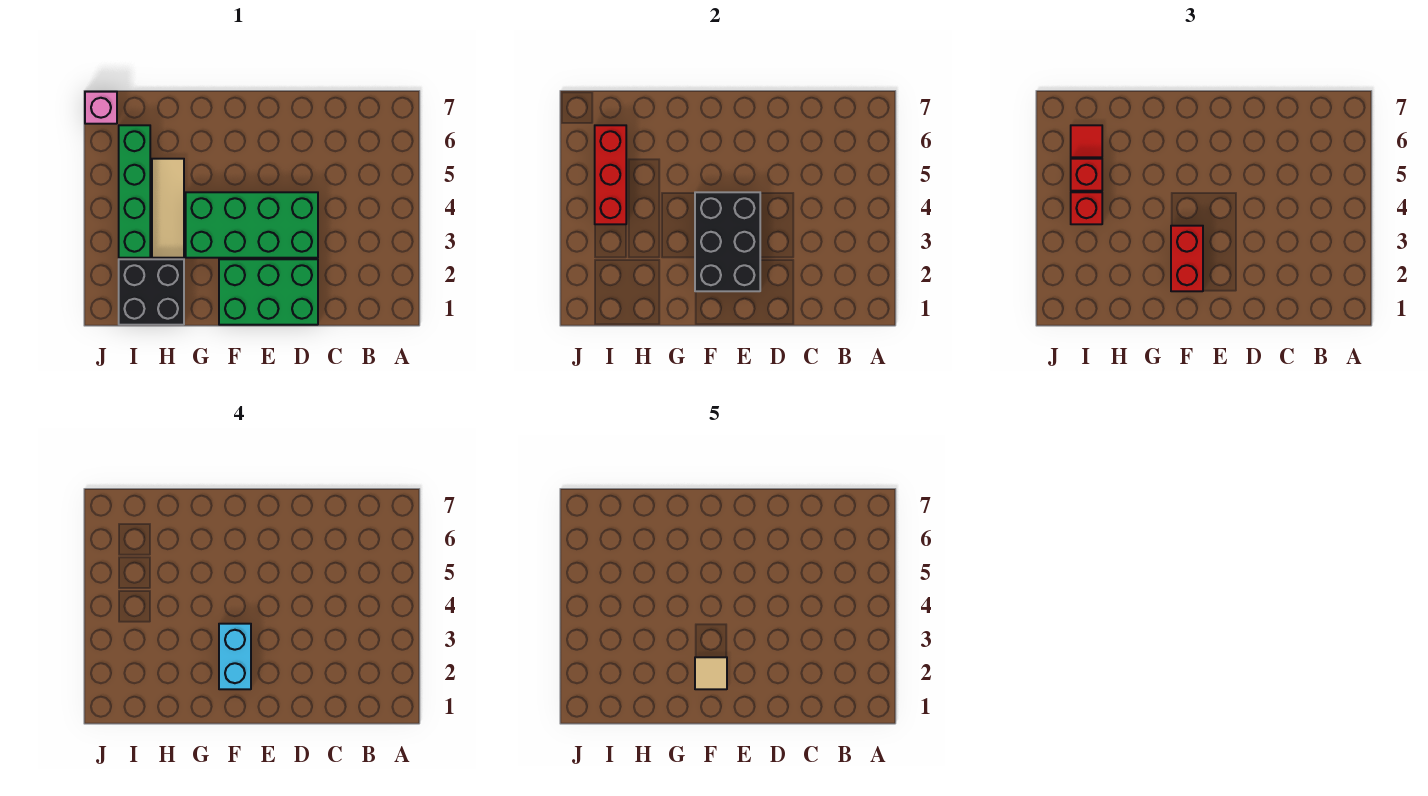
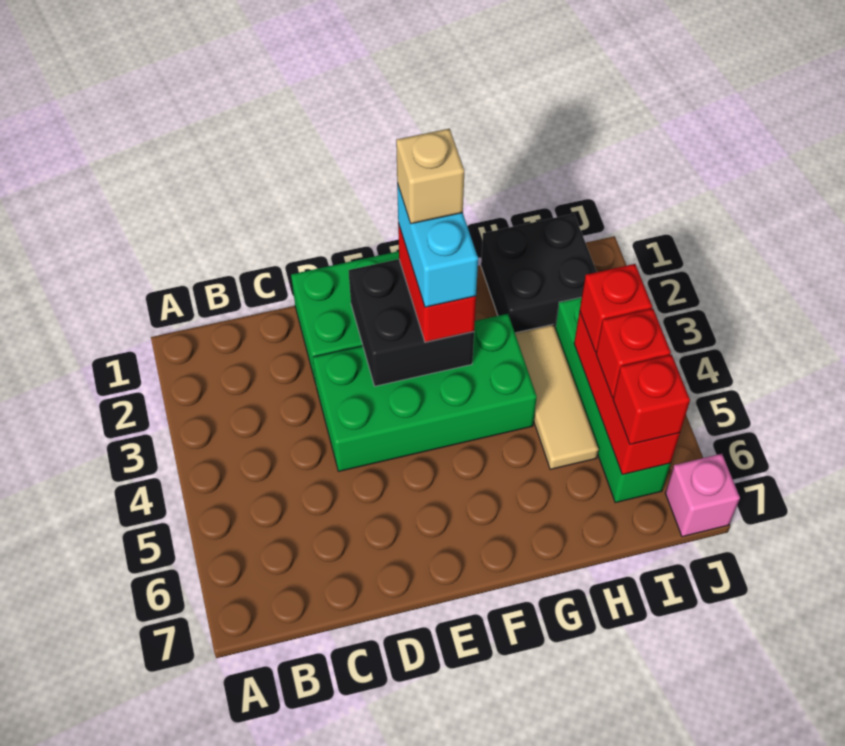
black 2x3 brick [695,192,760,291] -> black 2x2 brick [348,259,474,386]
tan 1x1 tile [695,657,727,689] -> tan 1x1 brick [396,129,464,224]
red 1x1 tile [1071,125,1102,157] -> red 1x1 brick [613,355,690,444]

